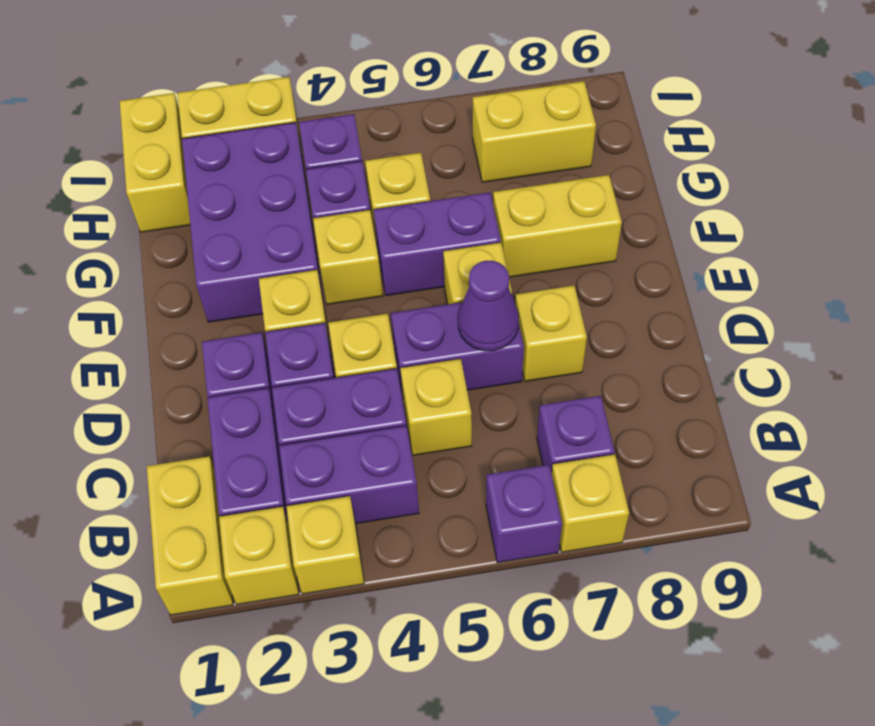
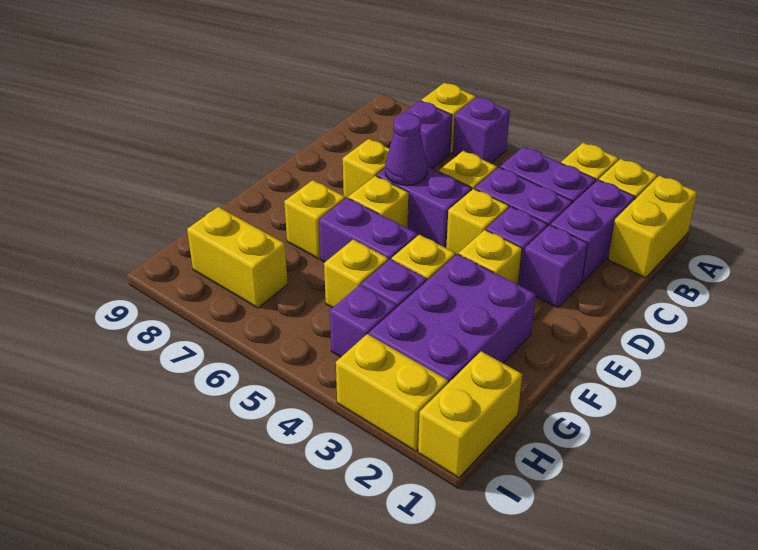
yellow 1x2 brick [493,175,622,277] -> yellow 1x1 brick [284,180,345,259]

